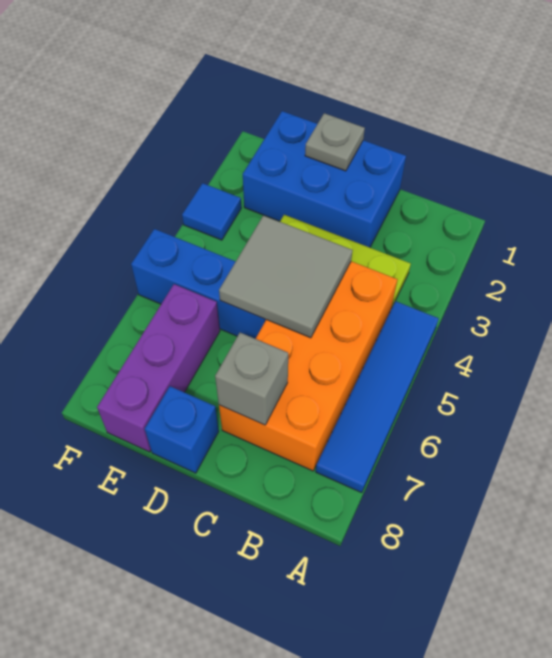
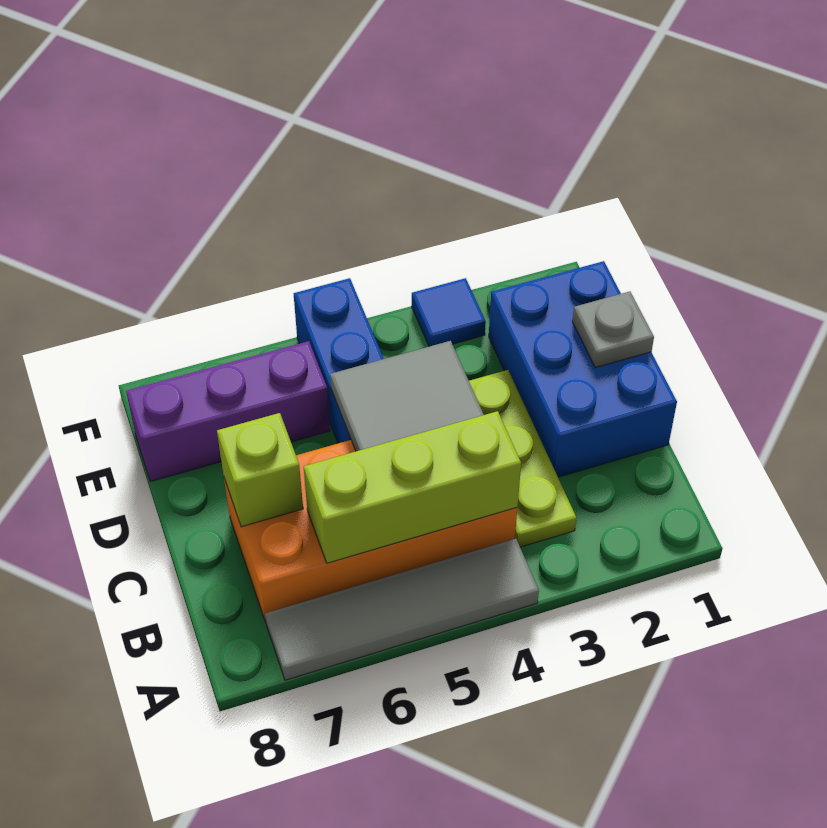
blue 1x4 tile [316,301,439,493] -> grey 1x4 tile [265,539,539,680]
none -> lime 1x3 brick [304,411,521,563]
grey 1x1 brick [215,333,288,425] -> lime 1x1 brick [217,413,303,527]
blue 1x1 brick [145,386,219,473] -> none

